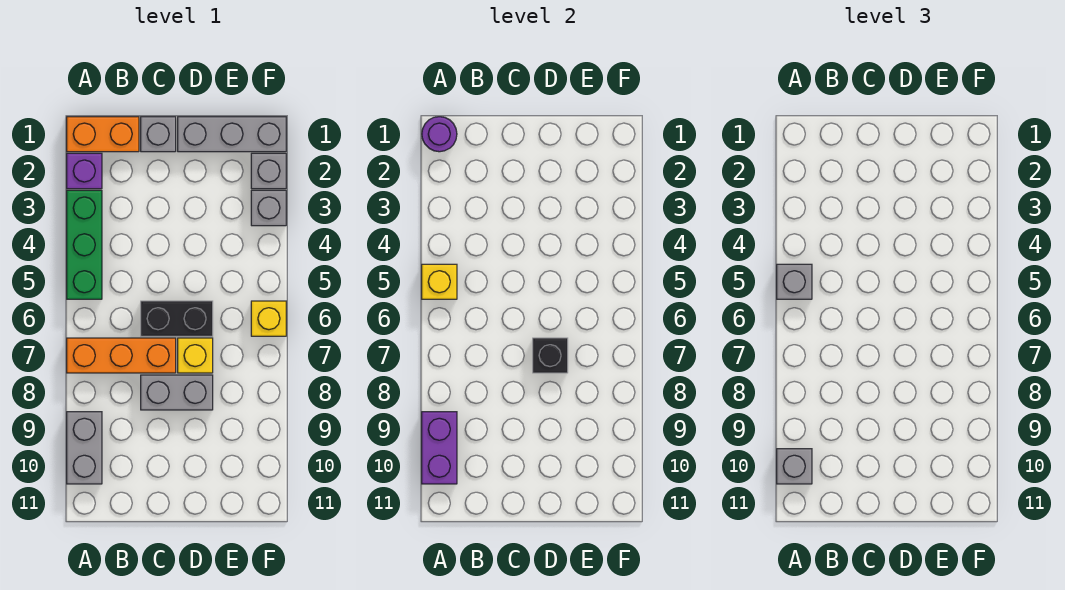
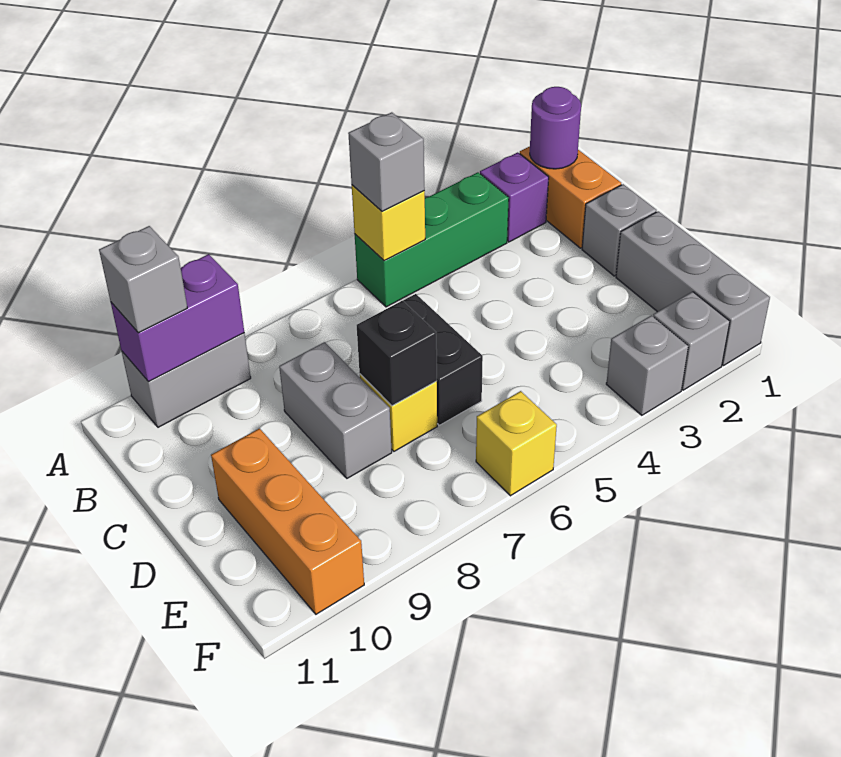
orange 1x3 brick [67,338,176,373] -> orange 1x3 brick moved to [211,428,364,614]

